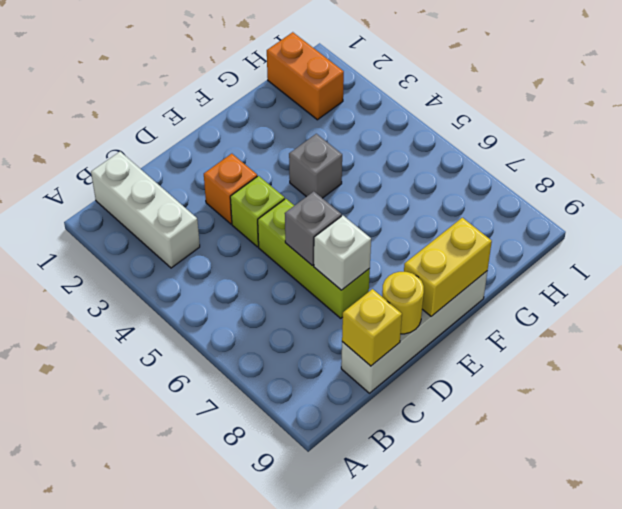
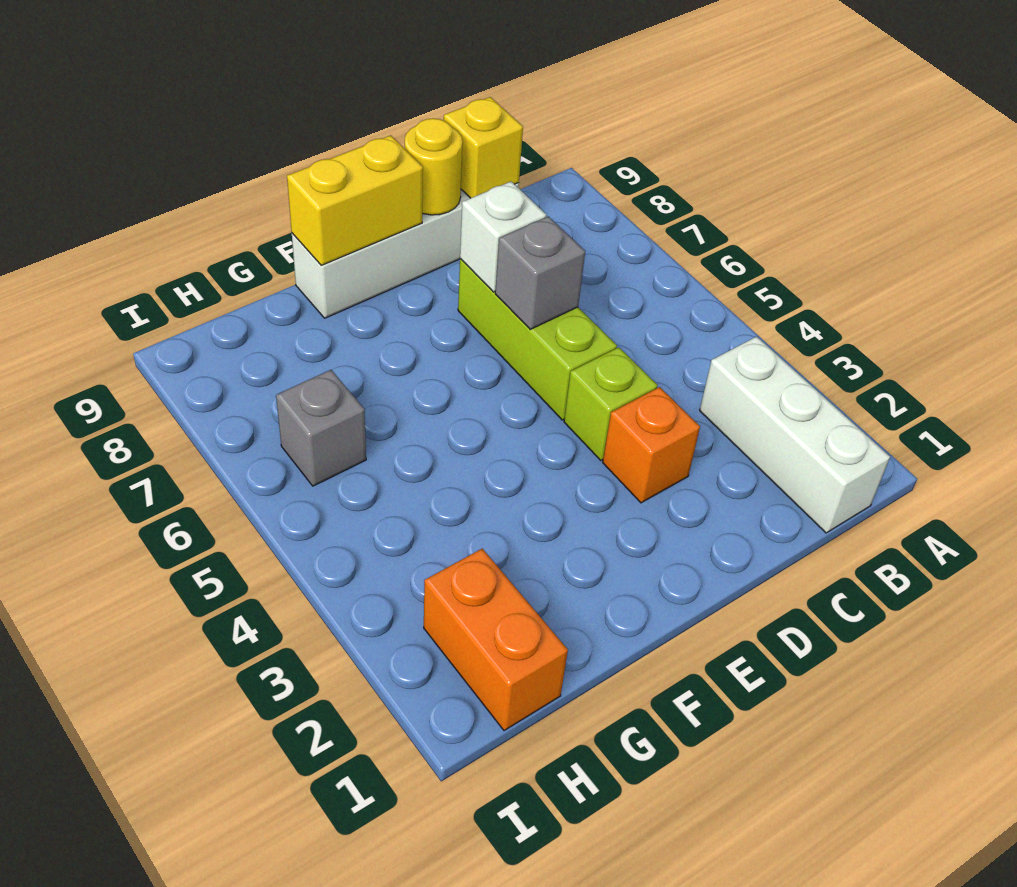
grey 1x1 brick [289,134,342,198] -> grey 1x1 brick moved to [276,370,366,486]

